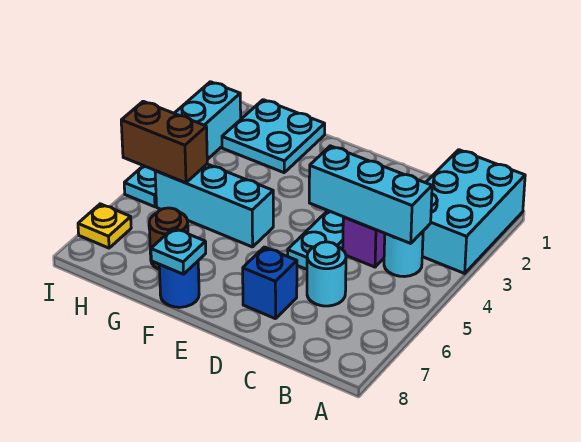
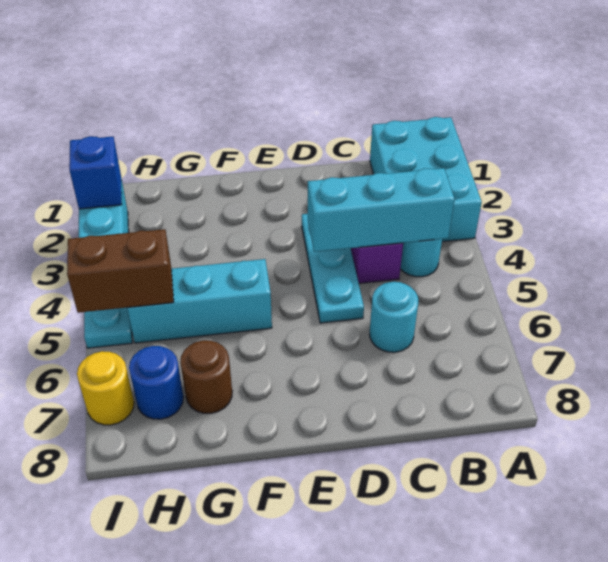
blue 1x1 brick [243,247,297,319] -> blue 1x1 brick moved to [69,136,122,209]
blue 1x1 round brick [159,261,199,307] -> blue 1x1 round brick moved to [129,346,183,419]
cyan 1x1 plate [151,228,206,274] -> none
cyan 2x2 plate [222,100,325,173] -> none
yellow 1x1 plate [78,204,131,248] -> yellow 1x1 round brick [77,351,134,425]

